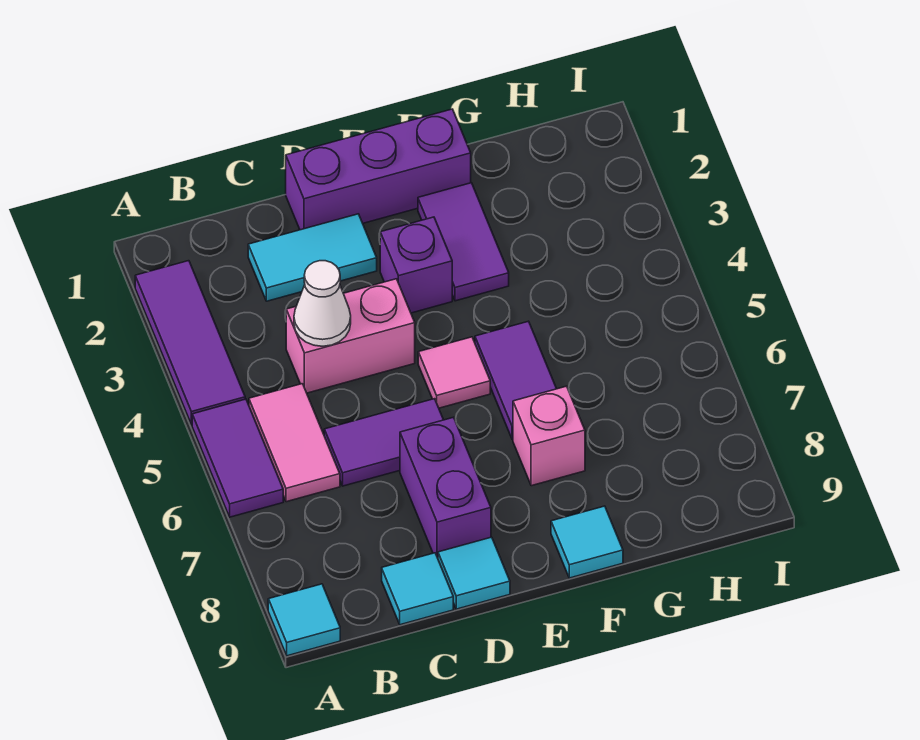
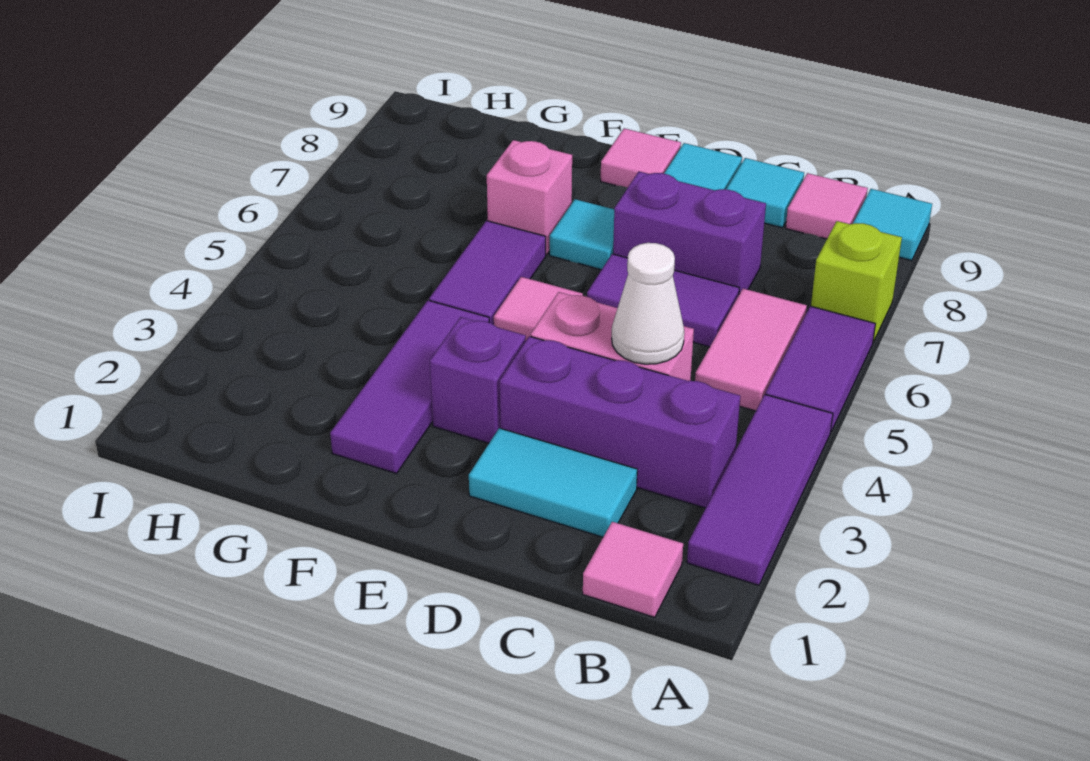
none -> lime 1x1 brick [811,221,902,342]
none -> pink 1x1 tile [583,522,683,617]
none -> pink 1x1 tile [786,173,868,239]
purple 1x3 brick [286,109,471,230] -> purple 1x3 brick moved to [500,336,740,508]
purple 1x2 brick [400,417,491,558] -> purple 1x2 brick turned to [613,172,766,294]
none -> pink 1x1 tile [601,128,681,188]
purple 1x2 tile [418,183,509,301] -> purple 1x3 tile [330,300,489,473]
cyan 1x1 tile [551,506,623,578] -> cyan 1x1 tile moved to [550,199,614,270]

